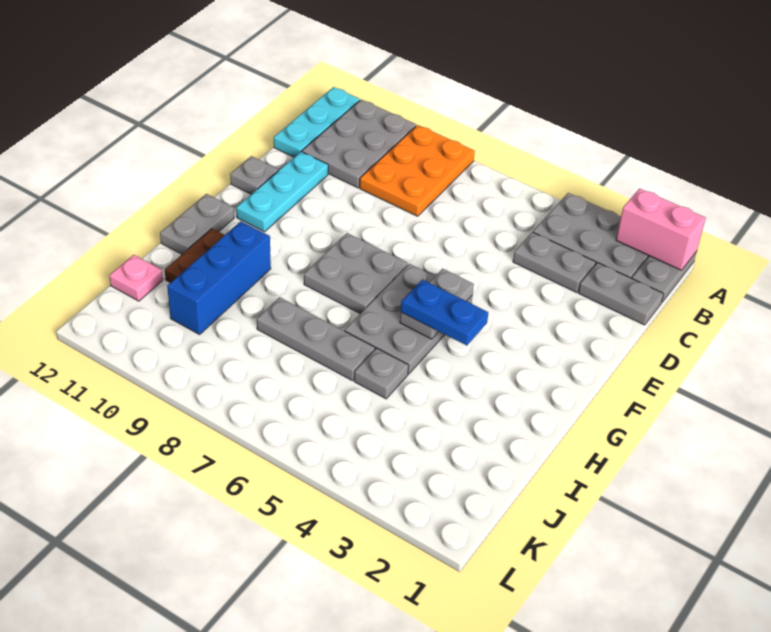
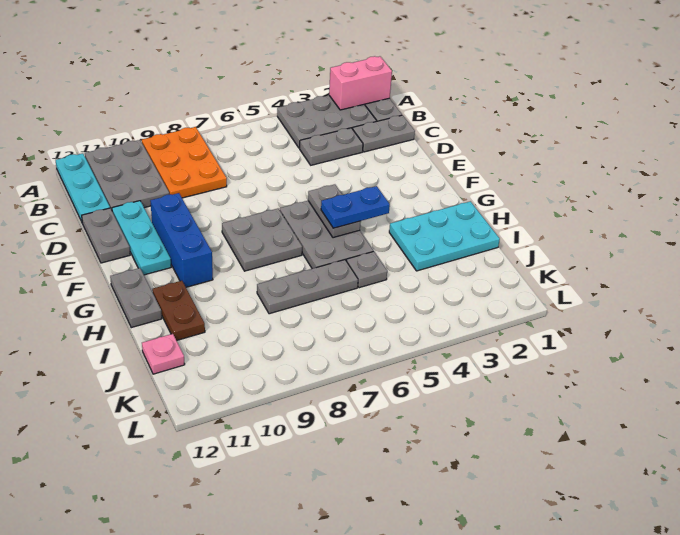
grey 1x1 plate [230,156,278,194] -> grey 1x2 plate [82,208,130,263]
none -> cyan 2x3 plate [389,201,500,271]
blue 1x3 brick [167,221,271,335] -> blue 1x3 brick moved to [150,193,213,287]

